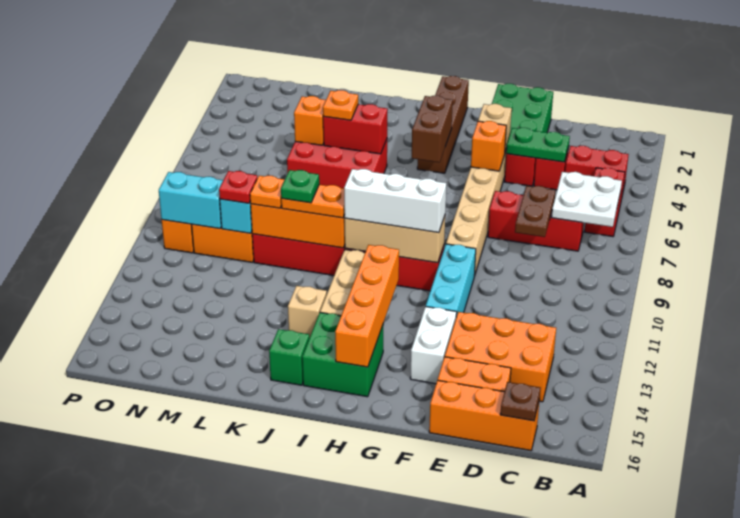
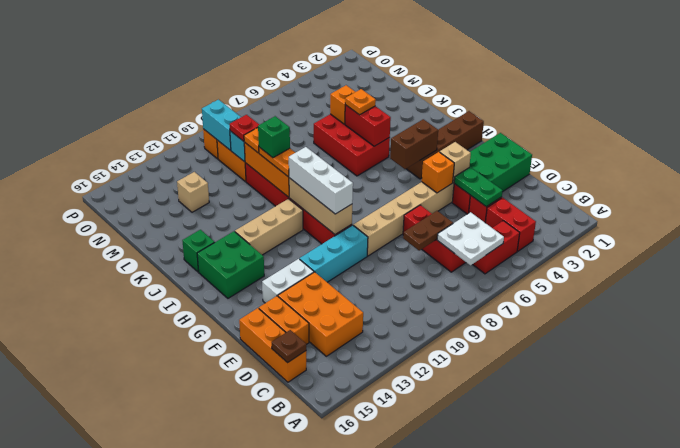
orange 1x4 brick [335,245,399,367] -> none
tan 1x1 brick [288,286,327,338] -> tan 1x1 brick moved to [177,172,209,212]
green 1x1 plate [281,170,319,203] -> green 1x1 brick [258,116,290,158]

